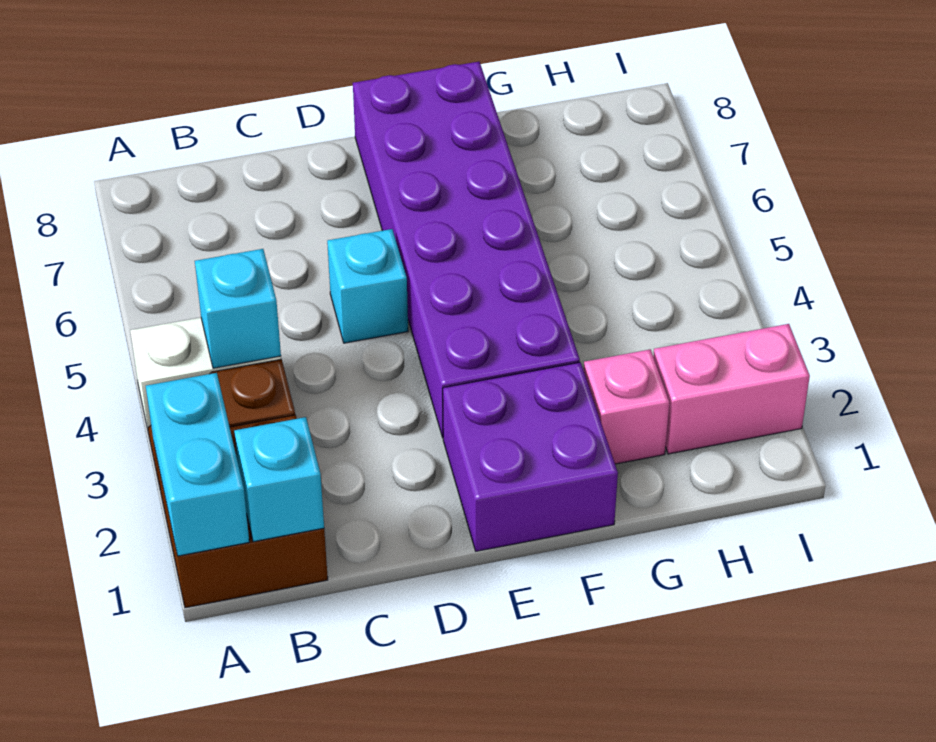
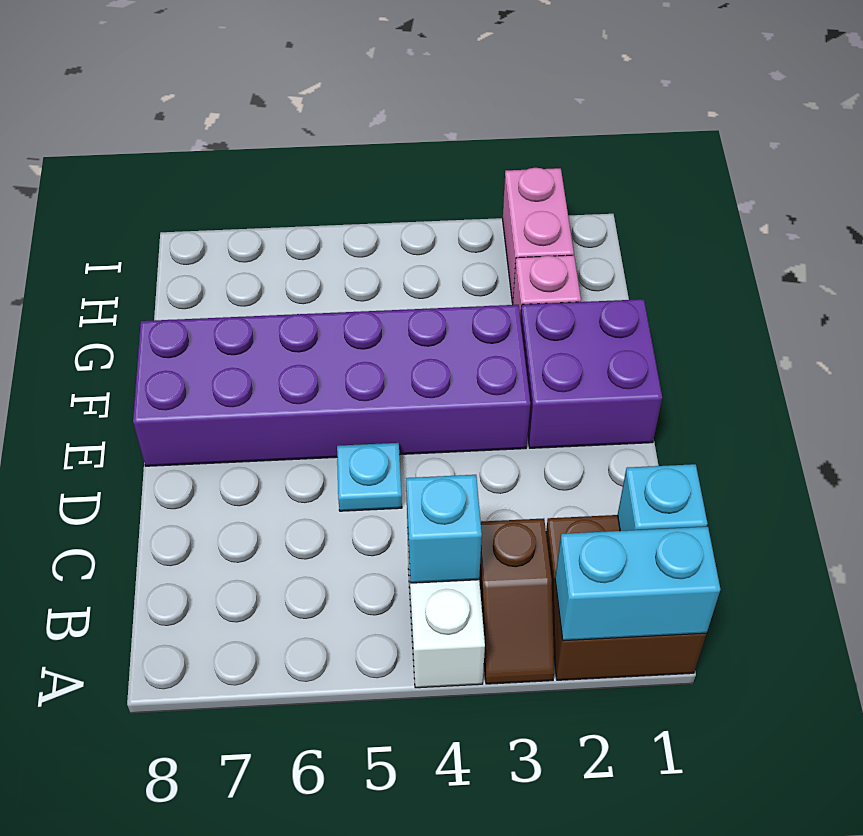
cyan 1x1 brick [327,229,408,343] -> cyan 1x1 plate [337,443,402,511]

